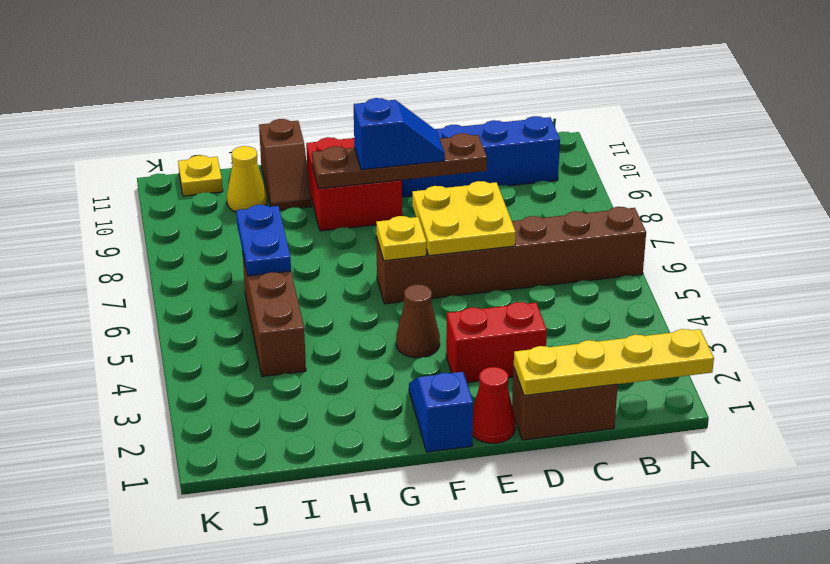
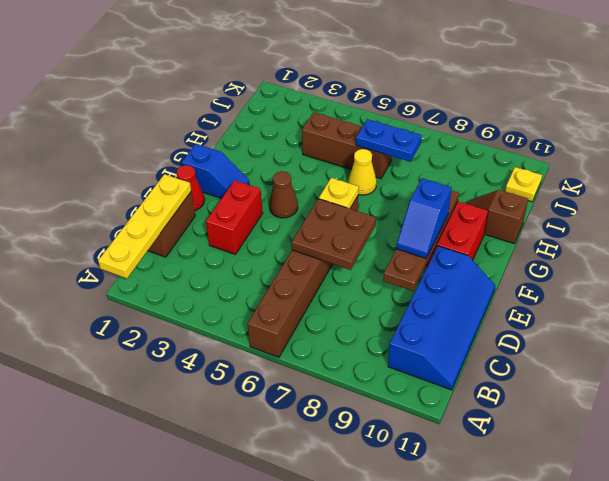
yellow 2x2 plate [412,181,516,256] -> brown 2x2 plate [292,199,376,270]
yellow 1x1 cone [227,146,267,212] -> yellow 1x1 cone moved to [348,149,377,195]

